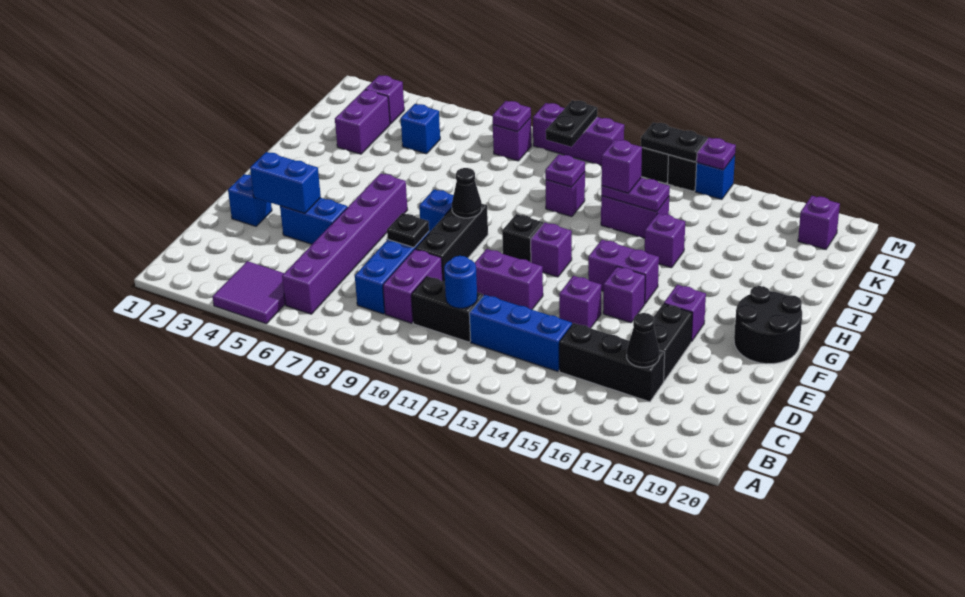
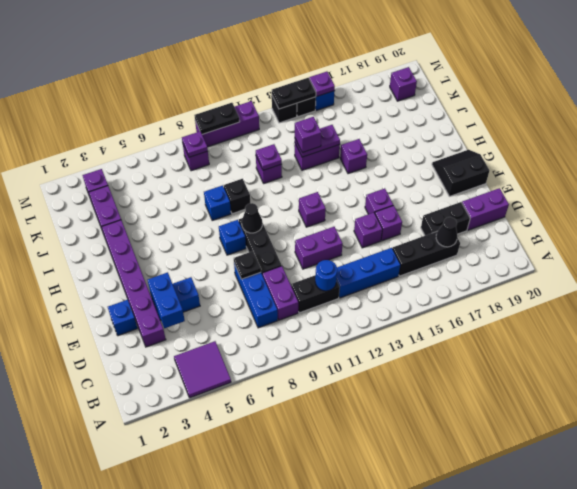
purple 1x6 brick [282,173,408,314] -> purple 1x6 brick moved to [102,220,166,347]
black 1x2 brick [654,304,692,381] -> black 1x2 brick turned to [421,202,470,235]
blue 1x2 brick [250,152,321,213] -> blue 1x2 brick turned to [148,272,185,328]
purple 1x1 brick [664,285,706,342] -> purple 1x1 brick moved to [375,205,402,241]
black 2x2 round brick [734,286,802,364] -> black 2x2 slope [432,150,489,196]
black 1x1 brick [502,214,543,263] -> black 1x1 brick moved to [224,179,250,214]
purple 1x2 brick [588,240,659,304] -> purple 1x2 brick moved to [462,188,509,230]
blue 1x1 brick [401,104,440,154] -> blue 1x1 brick moved to [204,185,231,221]
black 1x2 plate [546,100,597,147] -> black 1x2 plate turned to [195,103,240,134]

